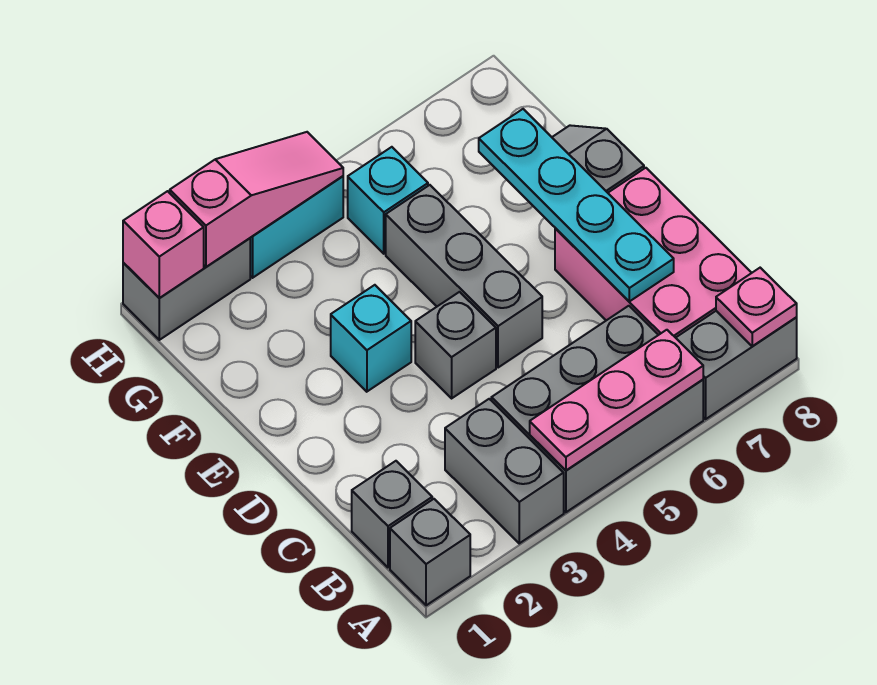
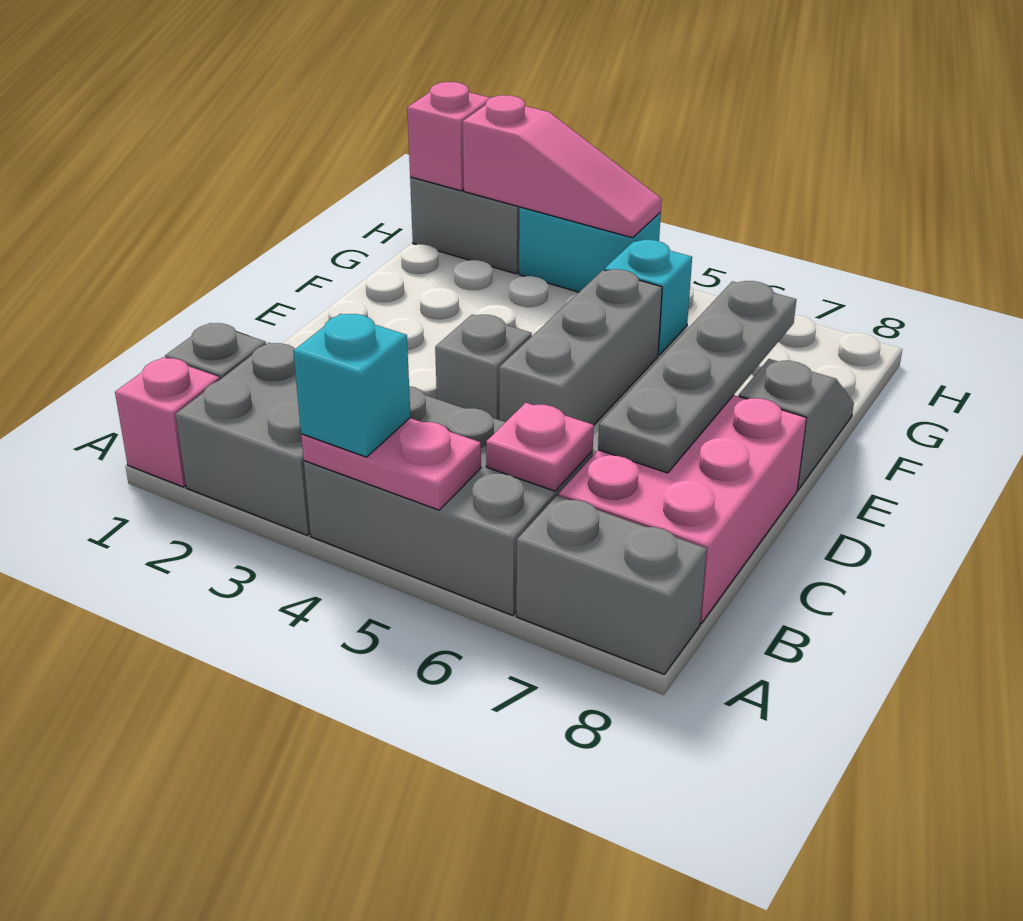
grey 1x1 brick [390,499,470,605] -> pink 1x1 brick [115,357,220,487]
grey 1x2 brick [445,399,564,543] -> grey 2x2 brick [175,343,310,535]
pink 1x3 plate [530,330,703,470] -> pink 1x2 plate [301,418,481,510]
pink 1x1 plate [716,268,797,346] -> pink 1x1 plate moved to [486,403,594,491]
cyan 1x4 plate [479,109,674,301] -> grey 1x4 plate [598,281,796,473]
cyan 1x1 brick [331,285,411,392] -> cyan 1x1 brick moved to [293,314,411,457]

